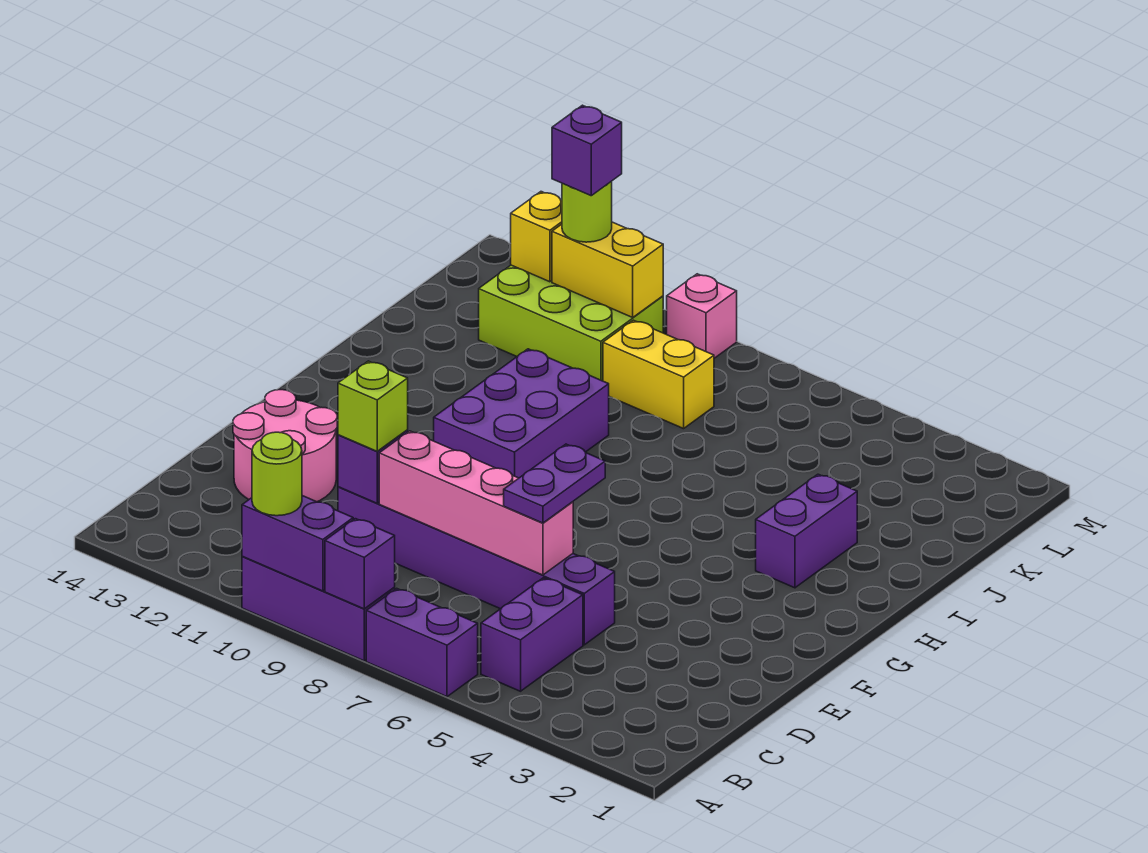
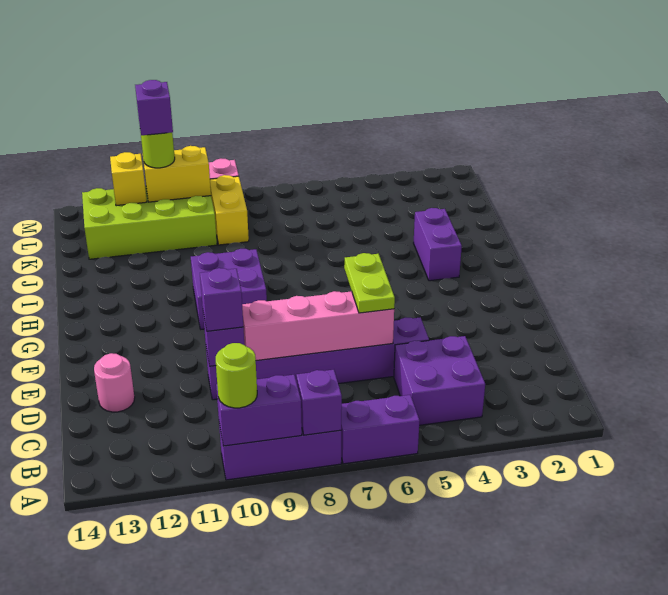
purple 1x2 brick [481,578,583,691] -> purple 2x2 brick [394,336,485,425]
purple 1x2 plate [504,444,605,523] -> lime 1x2 plate [344,253,395,313]
lime 1x1 brick [338,361,408,451] -> purple 1x1 brick [200,268,243,331]
pink 2x2 round brick [233,390,337,502] -> pink 1x1 round brick [94,353,135,412]
purple 2x3 brick [434,349,609,478] -> purple 2x2 brick [191,249,267,329]
yellow 1x2 brick [603,320,714,429] -> yellow 1x2 brick turned to [210,175,249,245]
lime 2x3 brick [479,265,663,381] -> lime 2x4 brick [82,186,217,259]

